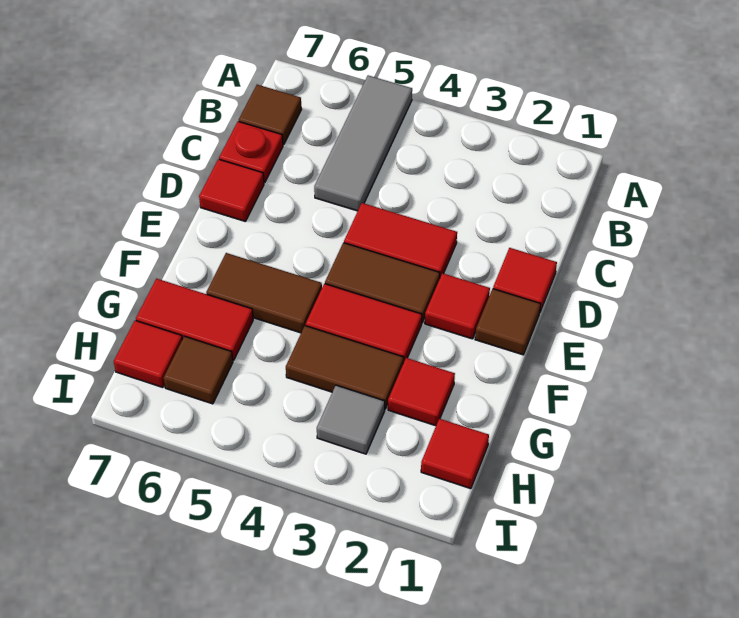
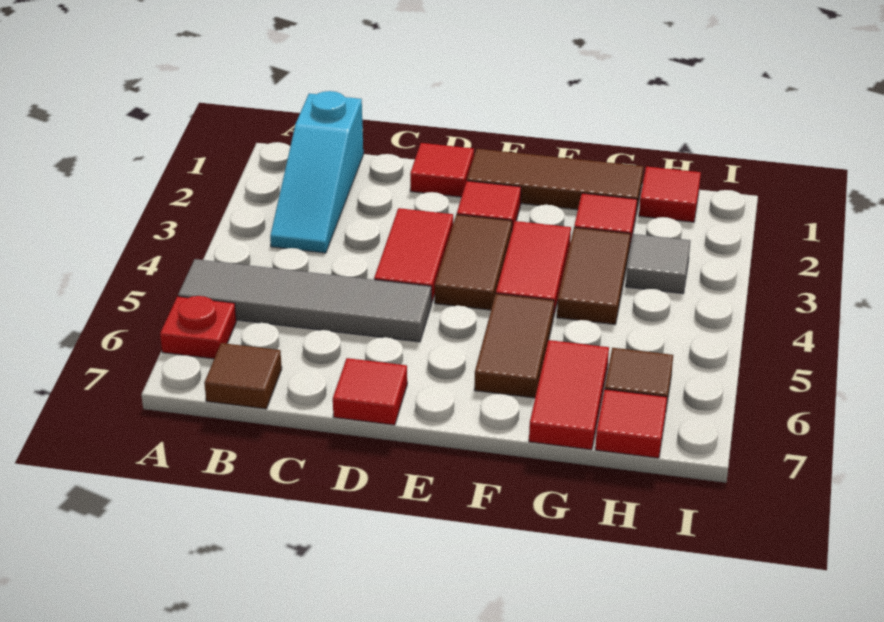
grey 1x3 tile [314,75,412,211] -> grey 1x4 tile [178,259,431,342]
none -> cyan 1x3 slope [270,91,363,253]
red 1x1 plate [219,121,283,183] -> red 1x1 plate moved to [160,296,236,359]
brown 1x1 tile [475,289,541,355] -> brown 1x3 tile [467,149,643,213]

